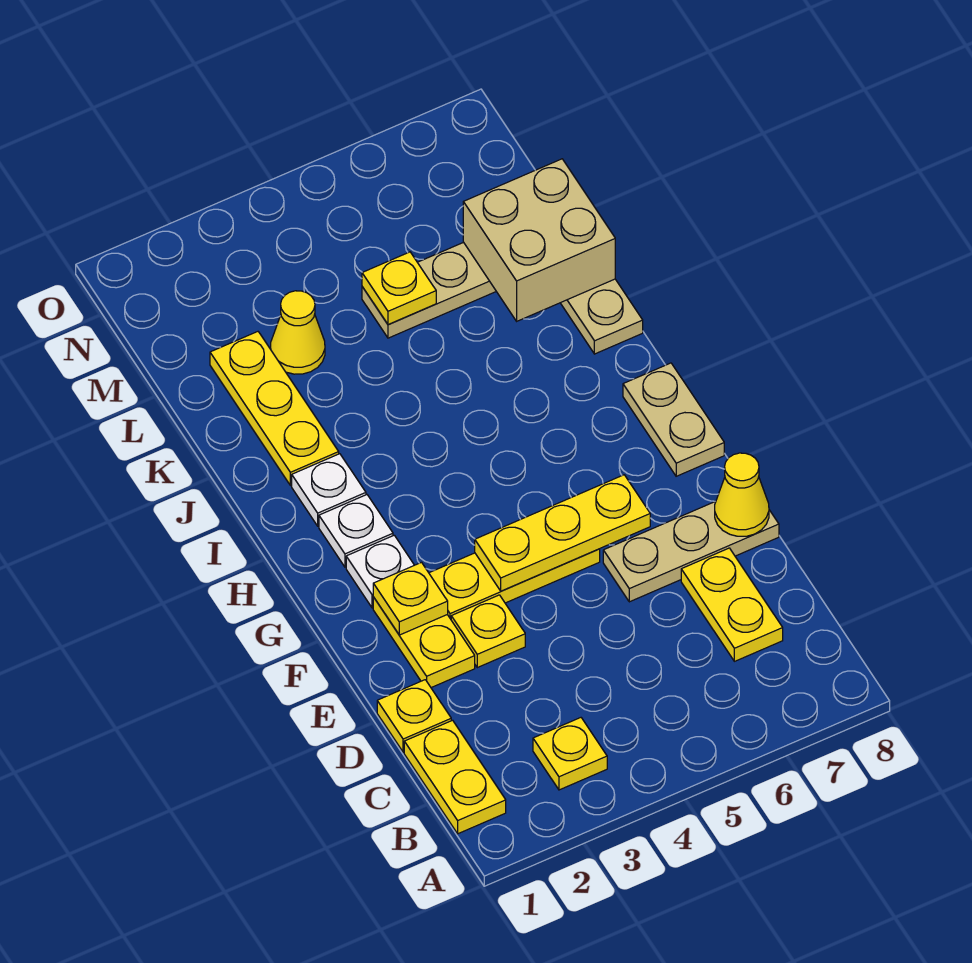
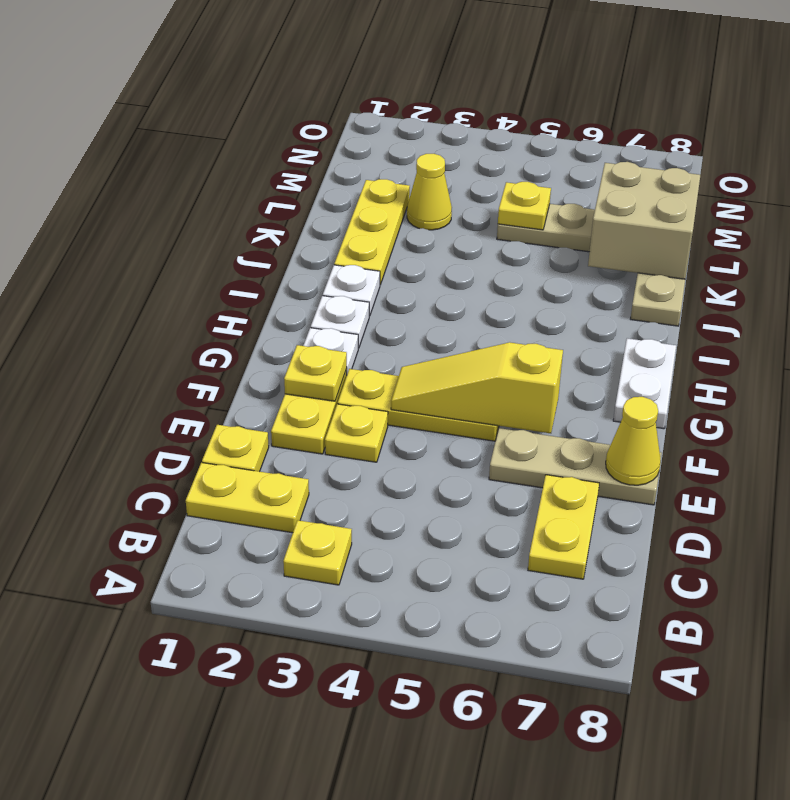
yellow 1x2 plate [404,720,506,834] -> yellow 1x2 plate turned to [186,462,309,533]
yellow 1x3 plate [475,475,650,591] -> yellow 1x3 slope [391,342,563,433]
tan 1x2 plate [623,363,724,476] -> white 1x2 plate [613,338,676,429]

